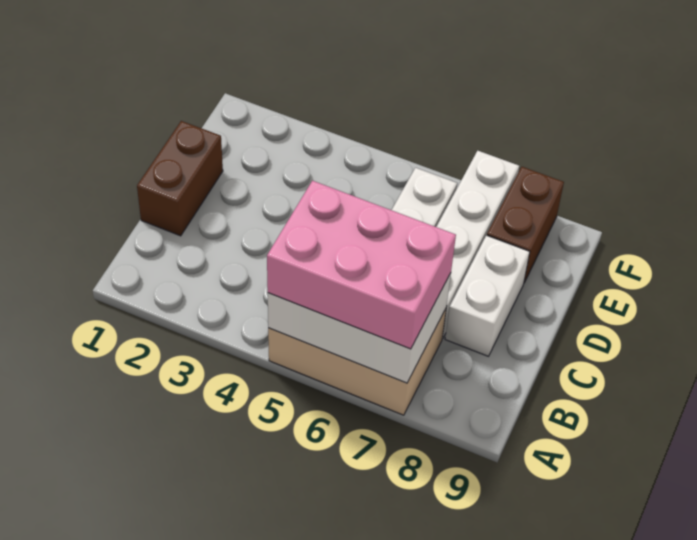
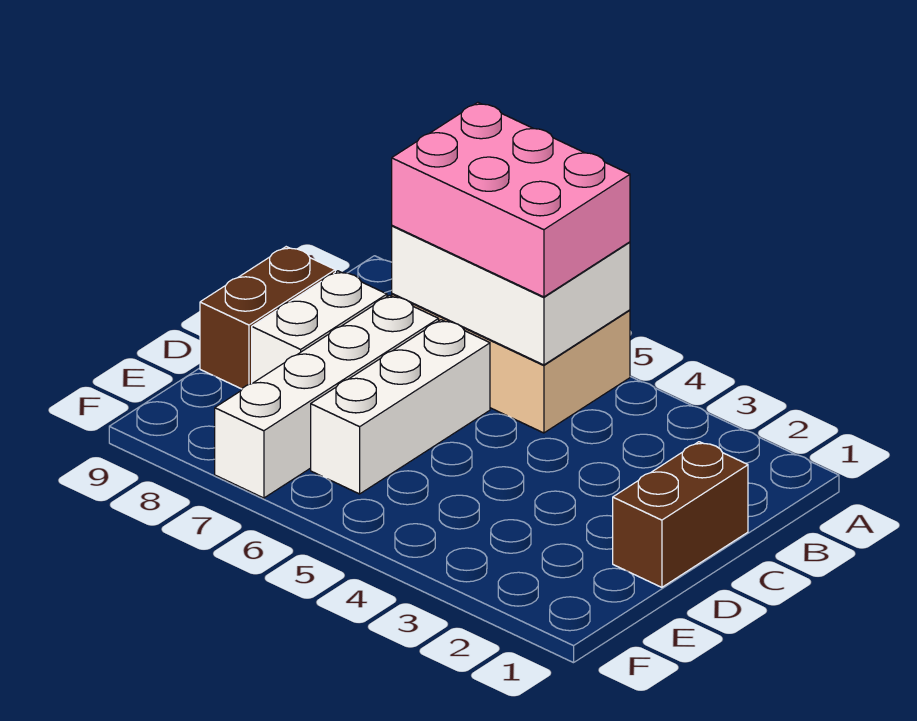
brown 1x2 brick [487,167,564,282] -> brown 1x2 brick moved to [200,247,335,389]

